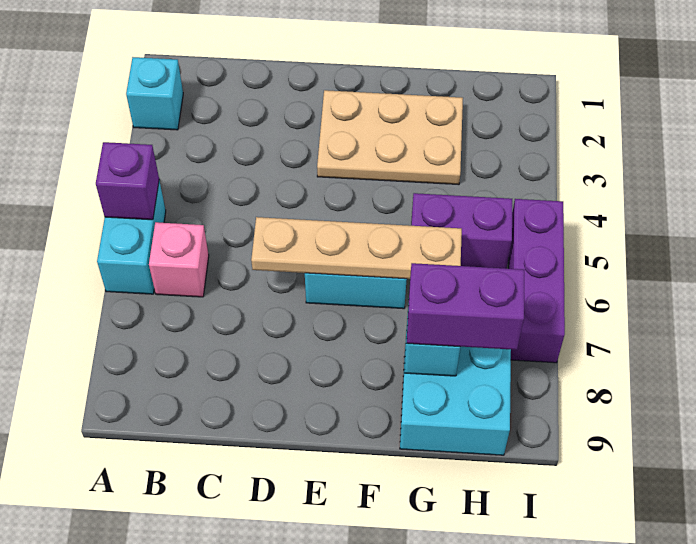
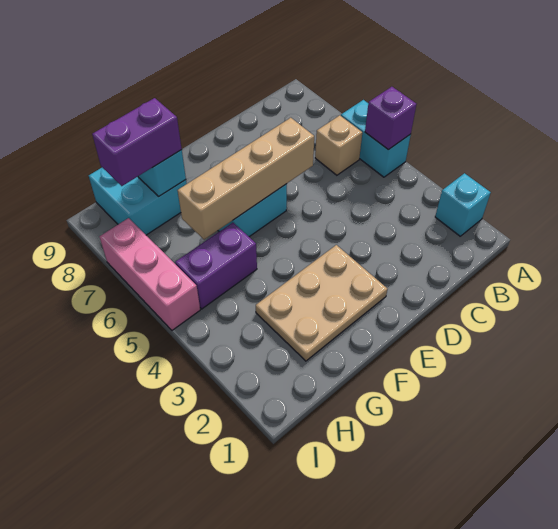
pink 1x1 brick [149,222,209,297] -> tan 1x1 brick [315,115,362,175]
tan 1x4 plate [251,217,462,279] -> tan 1x4 brick [178,118,314,240]
purple 1x3 brick [509,199,565,363] -> pink 1x3 brick [99,218,200,330]

